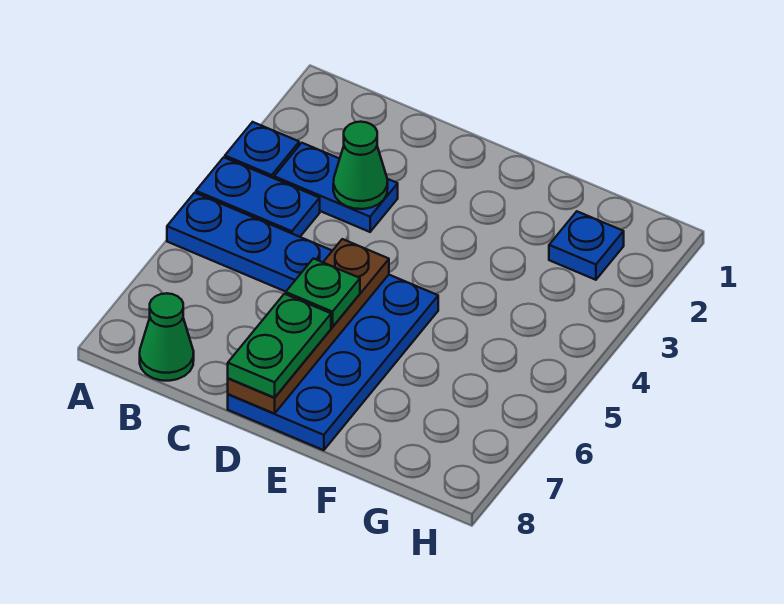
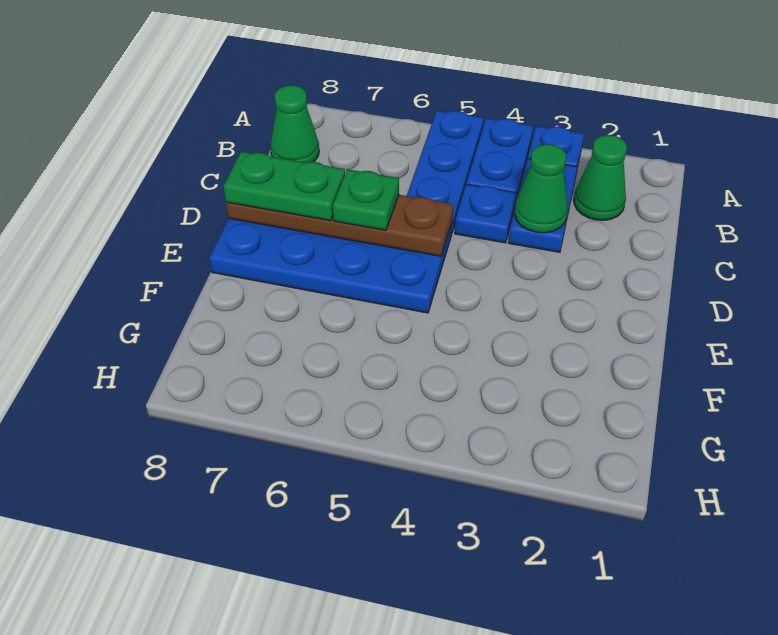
none -> green 1x1 cone [574,135,627,220]
blue 1x1 plate [549,212,624,280] -> blue 1x1 plate moved to [455,184,516,243]

